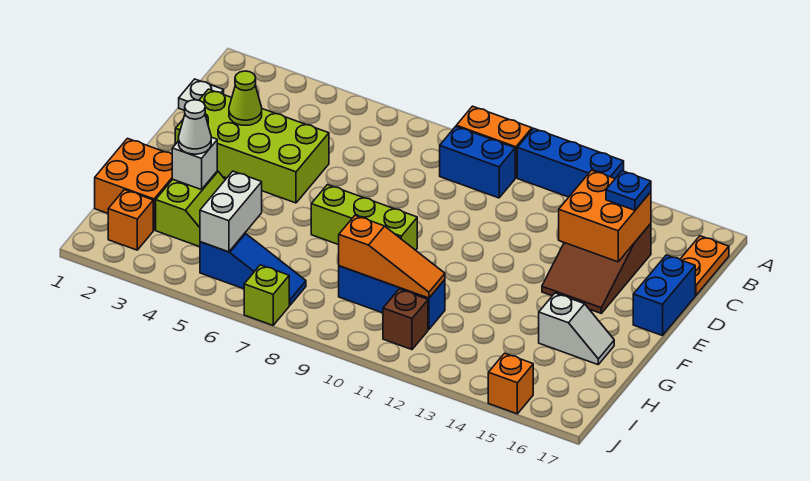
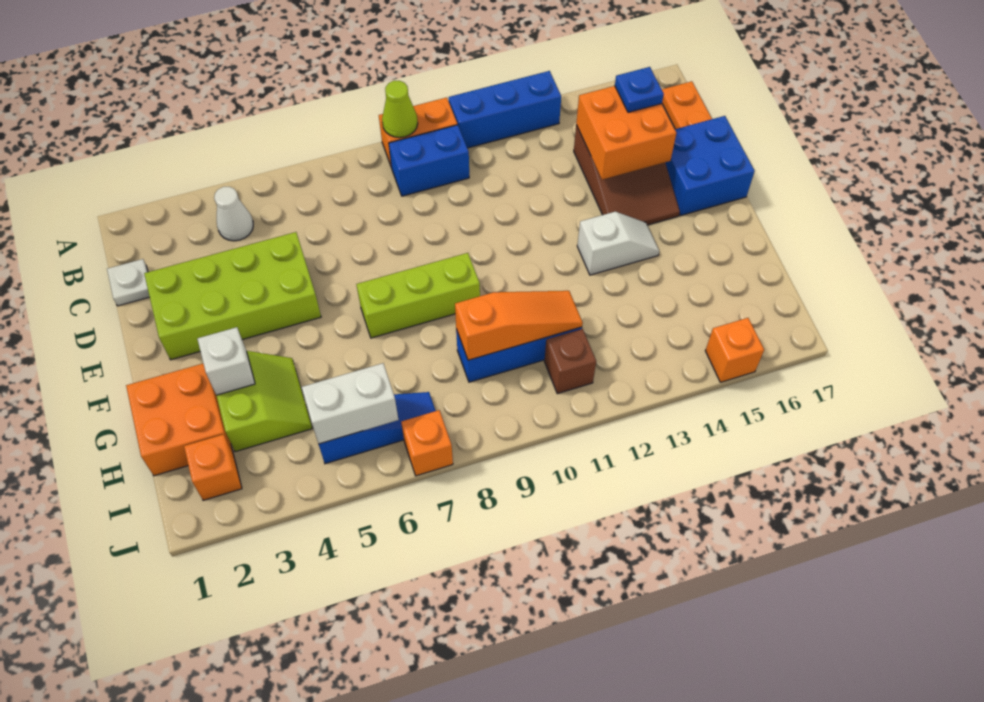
lime 1x1 cone [229,71,262,125] -> lime 1x1 cone moved to [382,81,418,138]
blue 1x2 brick [633,255,695,336] -> blue 2x2 brick [665,116,755,215]
white 1x1 cone [179,100,211,154] -> white 1x1 cone moved to [214,187,253,241]
white 1x2 slope [539,293,614,365] -> white 1x2 slope moved to [577,212,659,275]
white 1x2 brick [200,171,262,252] -> white 1x2 brick turned to [302,363,398,444]
lime 1x1 brick [244,265,289,325] -> orange 1x1 brick [401,410,453,476]

